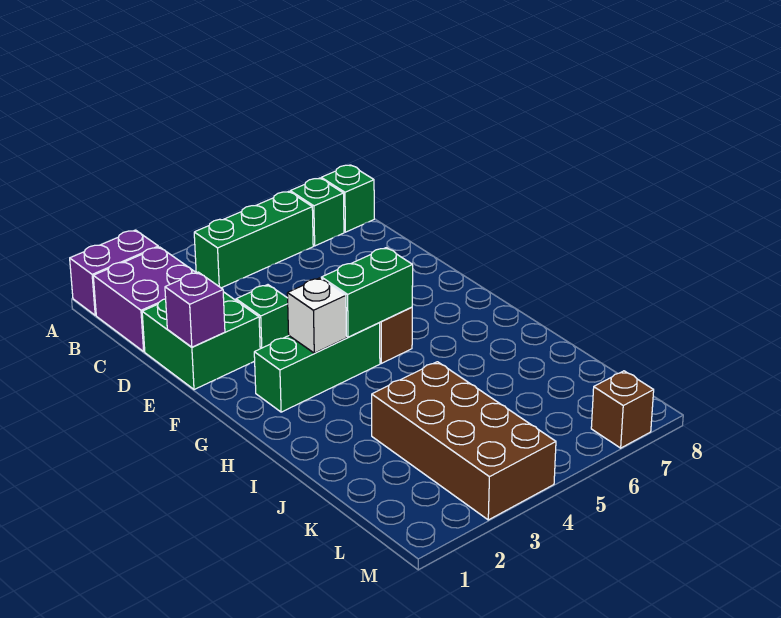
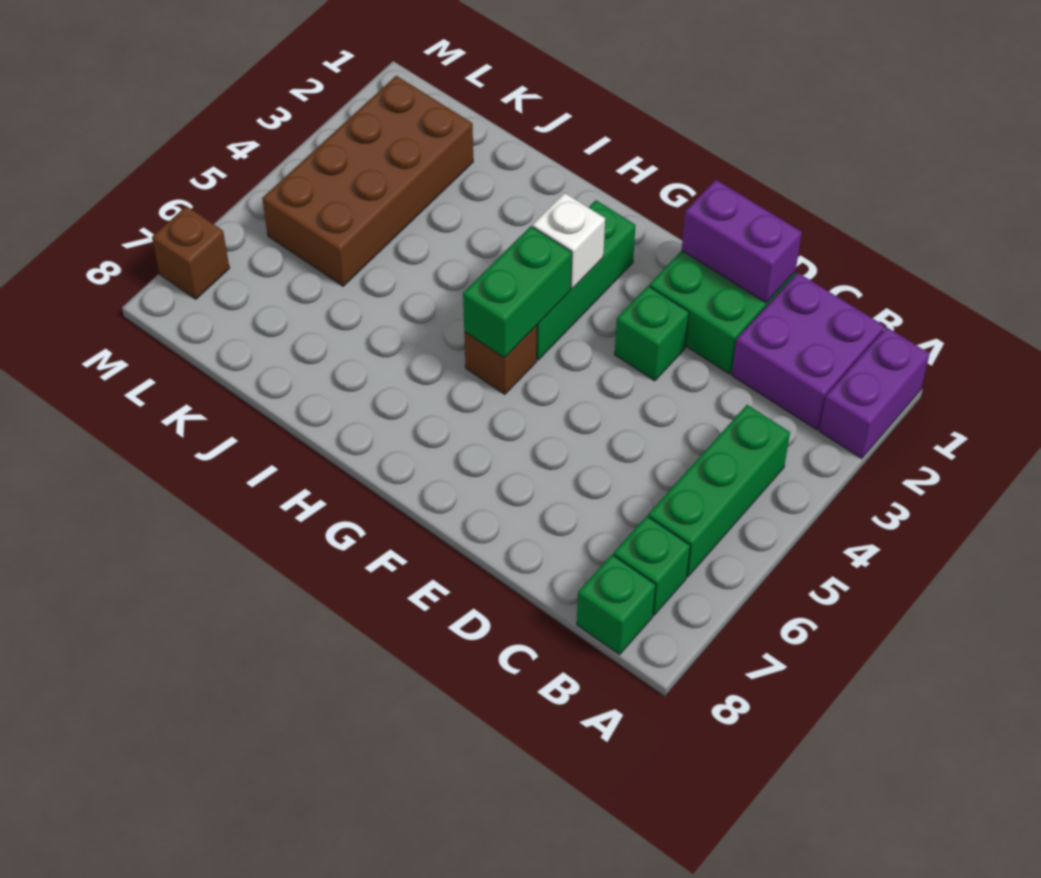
purple 1x1 brick [165,272,225,347] -> purple 1x2 brick [682,180,802,303]
brown 2x4 brick [372,362,556,520] -> brown 2x4 brick turned to [262,76,473,286]

